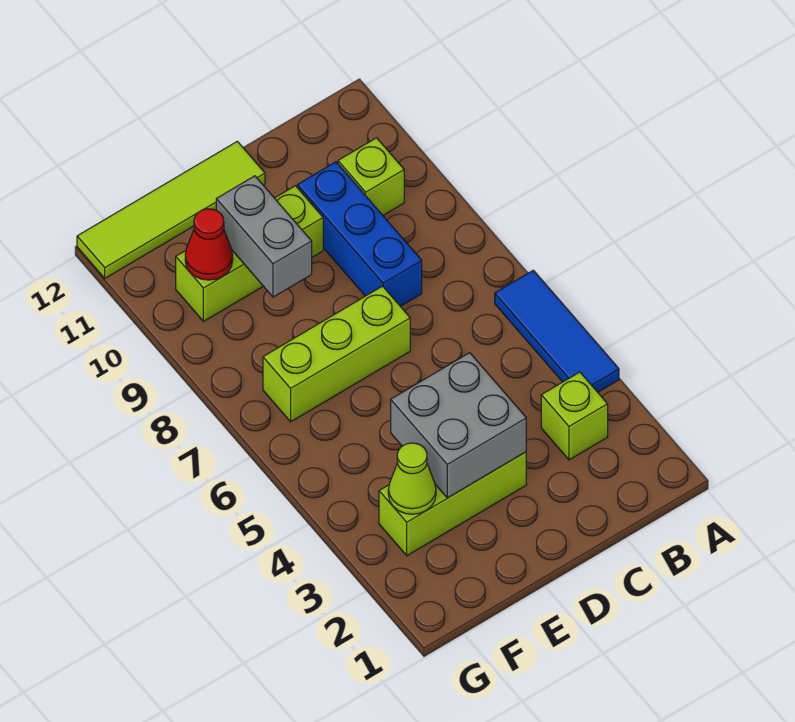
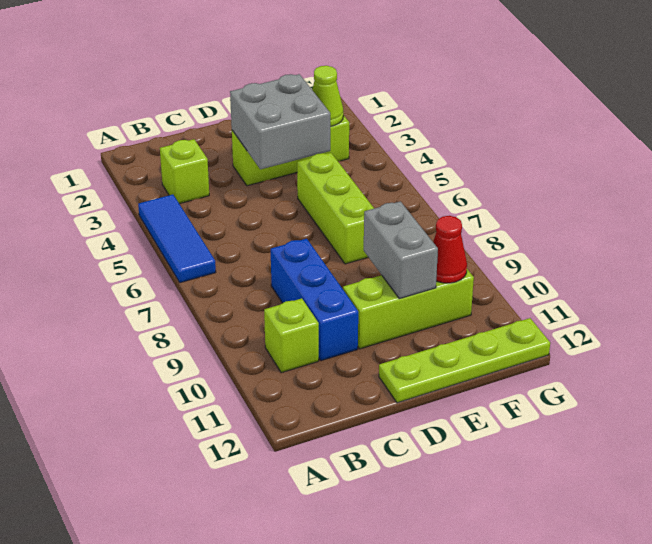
lime 1x3 brick [263,286,410,422] -> lime 1x3 brick turned to [297,153,374,264]
lime 1x4 tile [77,141,265,278] -> lime 1x4 plate [379,318,550,403]

